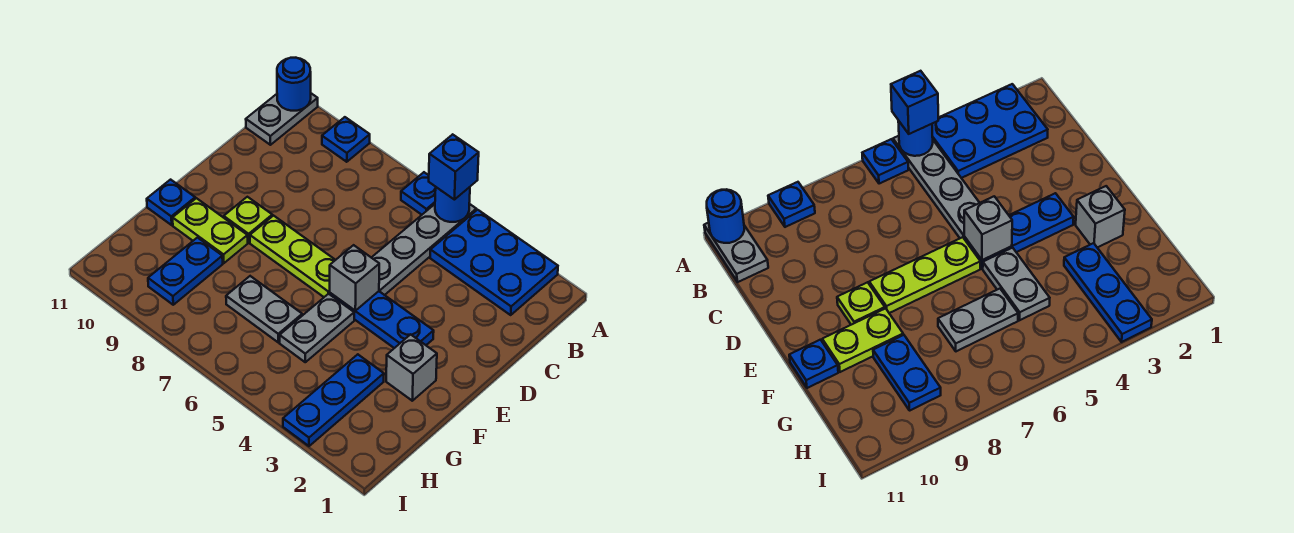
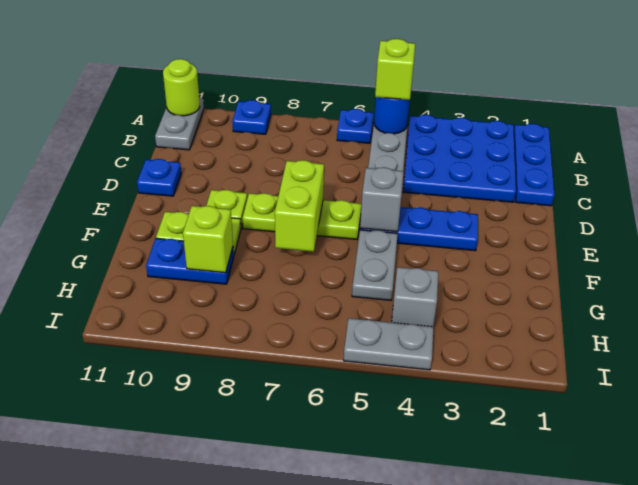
blue 2x3 plate [430,210,558,315] -> blue 3x3 plate [403,115,516,202]
blue 1x1 brick [429,134,479,200] -> lime 1x1 brick [375,39,415,100]
blue 1x1 round brick [277,58,311,111] -> lime 1x1 round brick [163,59,200,116]
none -> lime 1x2 brick [275,160,324,252]
grey 1x1 brick [386,334,437,401] -> grey 1x1 brick moved to [392,267,438,327]
blue 1x1 plate [147,180,195,225] -> blue 1x1 plate moved to [137,159,181,196]
blue 1x3 plate [283,354,384,446] -> blue 1x3 plate moved to [514,124,555,206]
grey 1x2 plate [226,276,302,342] -> grey 1x2 plate moved to [344,318,434,370]
blue 1x2 plate [148,238,223,305] -> blue 1x2 plate turned to [146,238,234,284]
none -> lime 1x1 brick [183,206,233,273]

